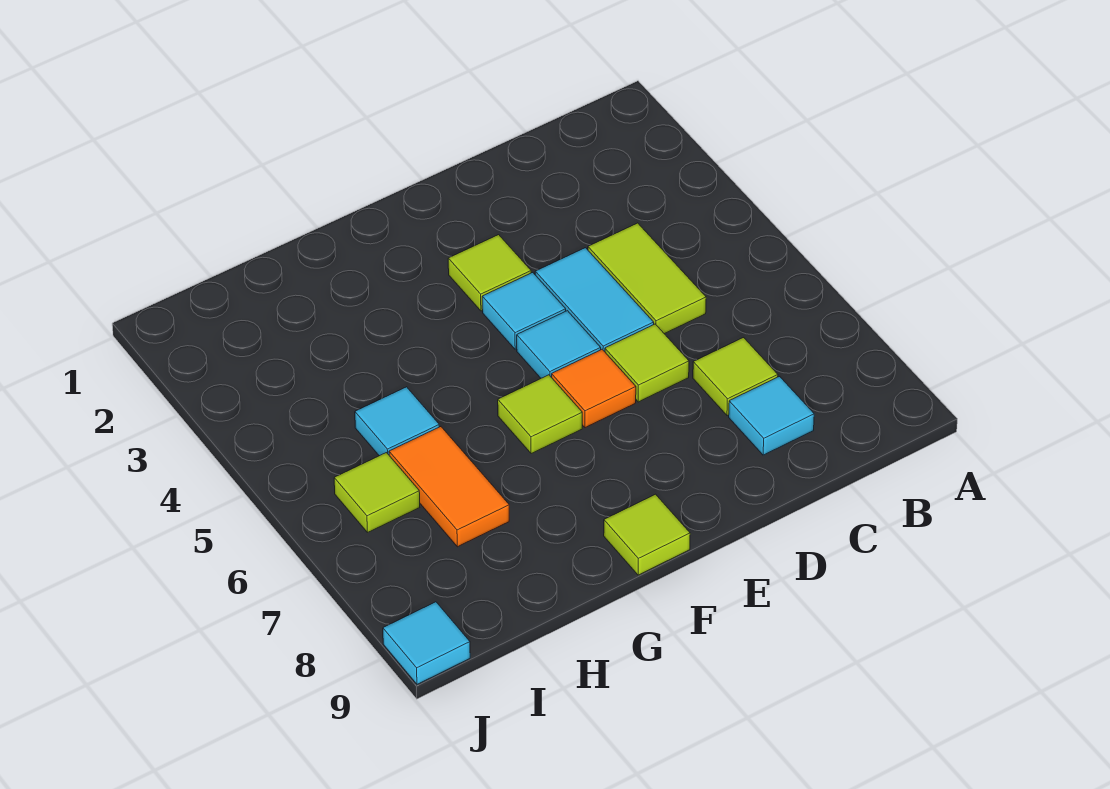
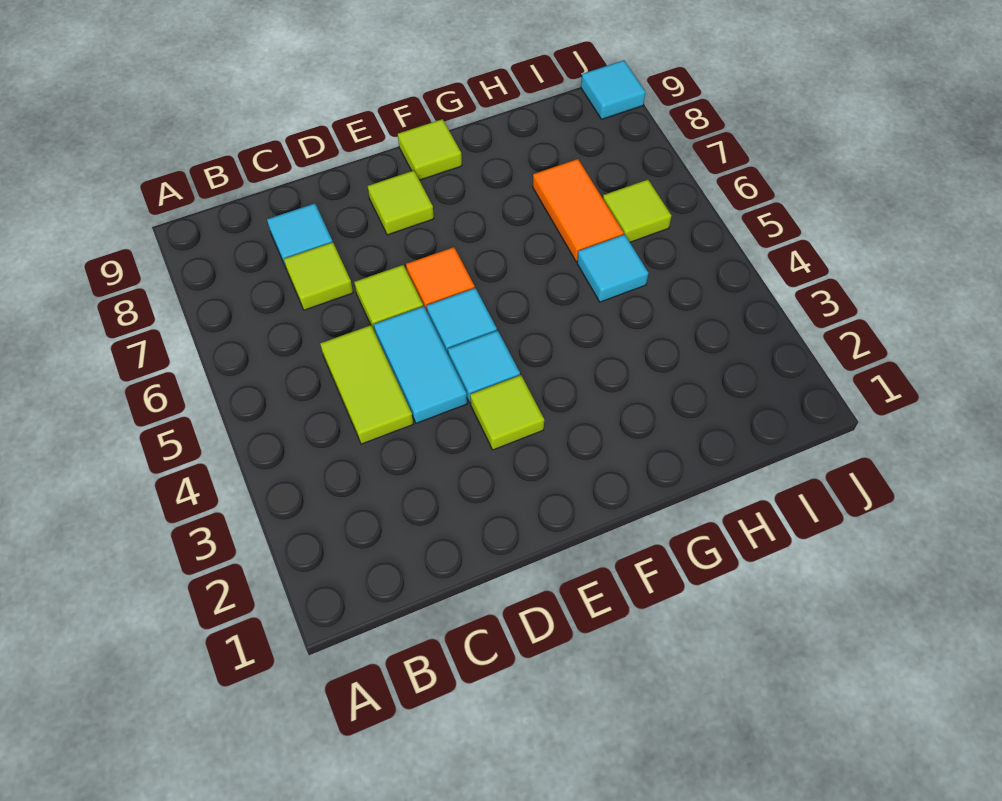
lime 1x1 tile [498,375,582,454] -> lime 1x1 tile moved to [368,171,434,235]

